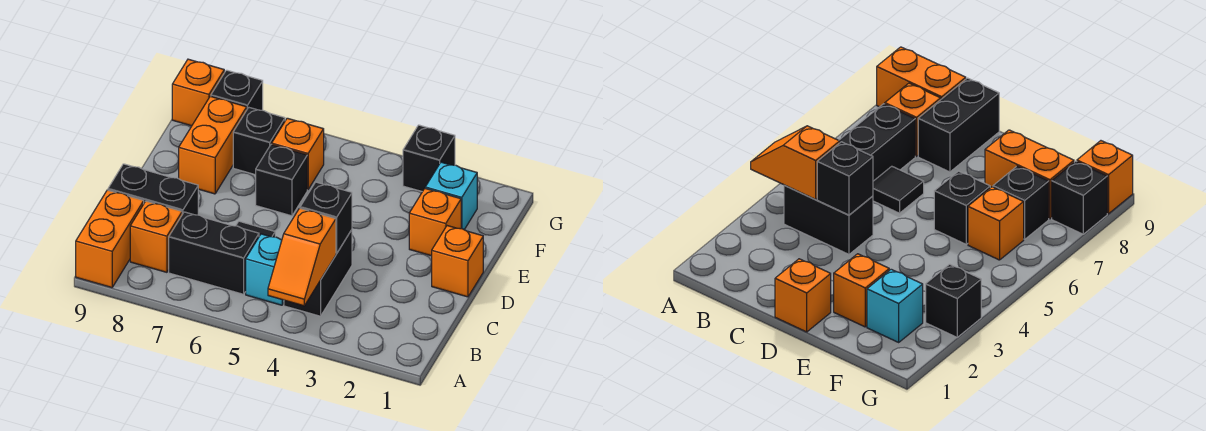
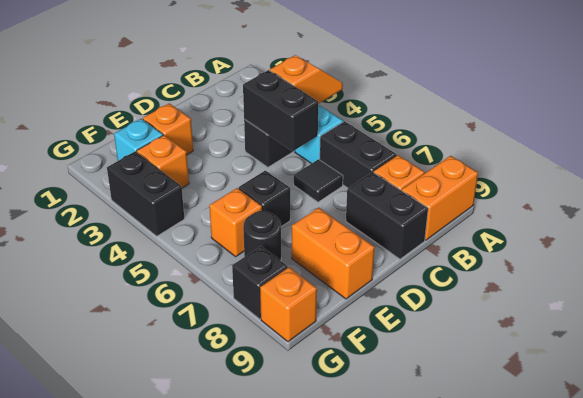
black 1x1 brick [300,182,352,253] -> black 1x2 brick [243,70,318,151]
orange 1x1 brick [432,226,483,297] -> orange 1x1 brick moved to [137,135,189,188]
orange 1x2 brick [179,96,247,194] -> orange 1x2 brick turned to [292,208,375,299]
black 1x1 brick [233,108,285,175] -> black 1x1 round brick [243,211,281,261]
black 1x1 brick [403,125,455,192] -> black 1x2 brick [107,151,184,236]

